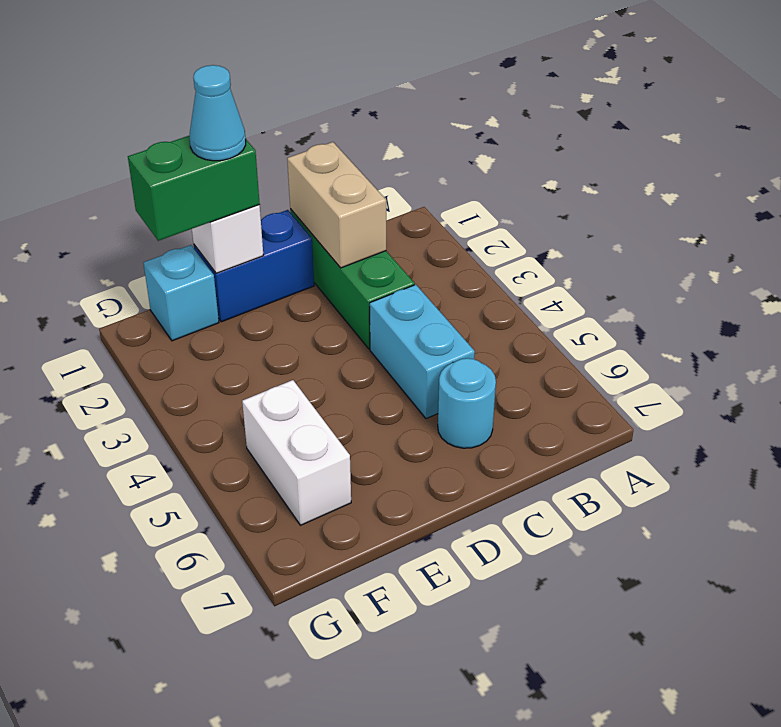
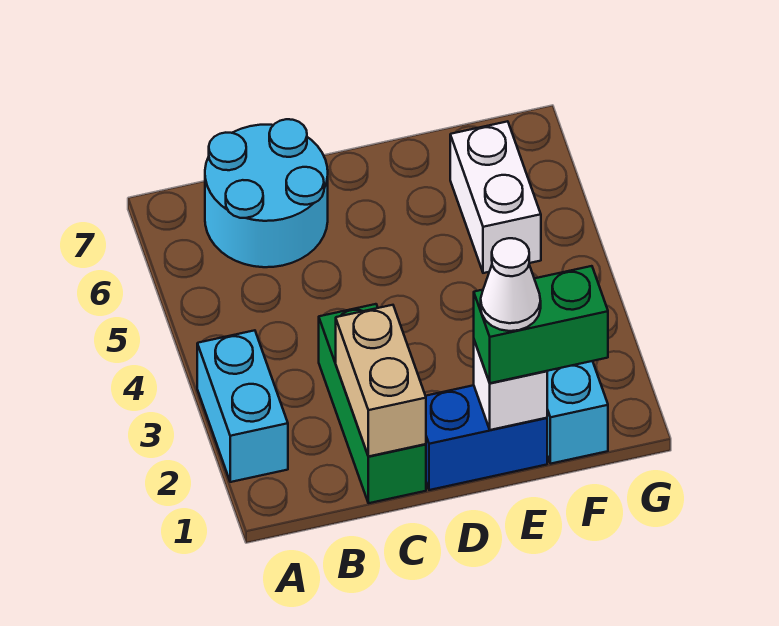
cyan 1x2 brick [370,285,475,419] -> cyan 1x2 brick moved to [197,330,288,482]
cyan 1x1 round brick [438,358,496,448] -> cyan 2x2 round brick [205,119,328,267]
cyan 1x1 cone [189,65,246,161] -> white 1x1 cone [481,238,541,331]

